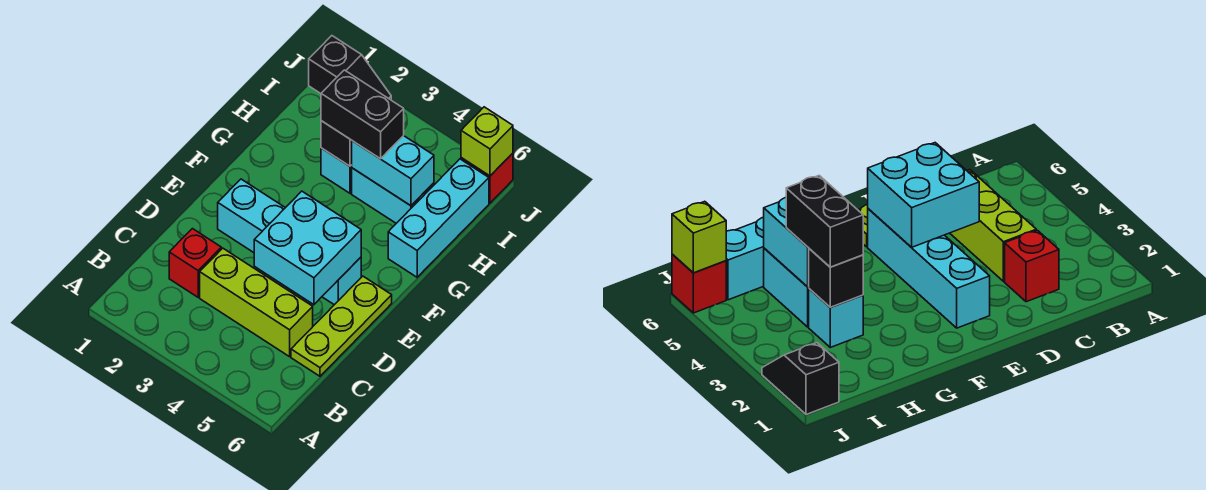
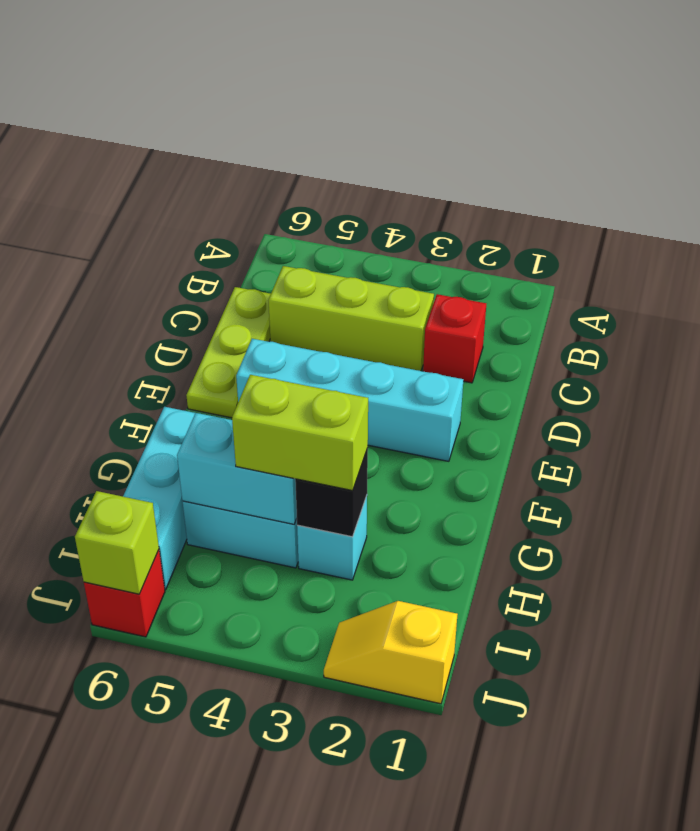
cyan 2x2 brick [254,191,361,305] -> none
black 1x2 brick [321,70,404,159] -> lime 1x2 brick [232,375,368,491]
black 1x2 slope [309,36,391,100] -> yellow 1x2 slope [324,601,458,704]

